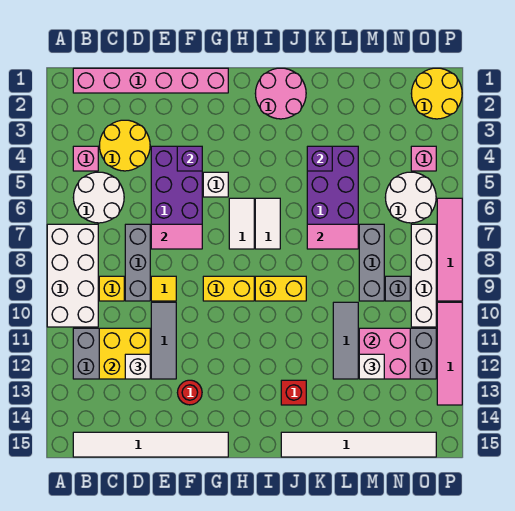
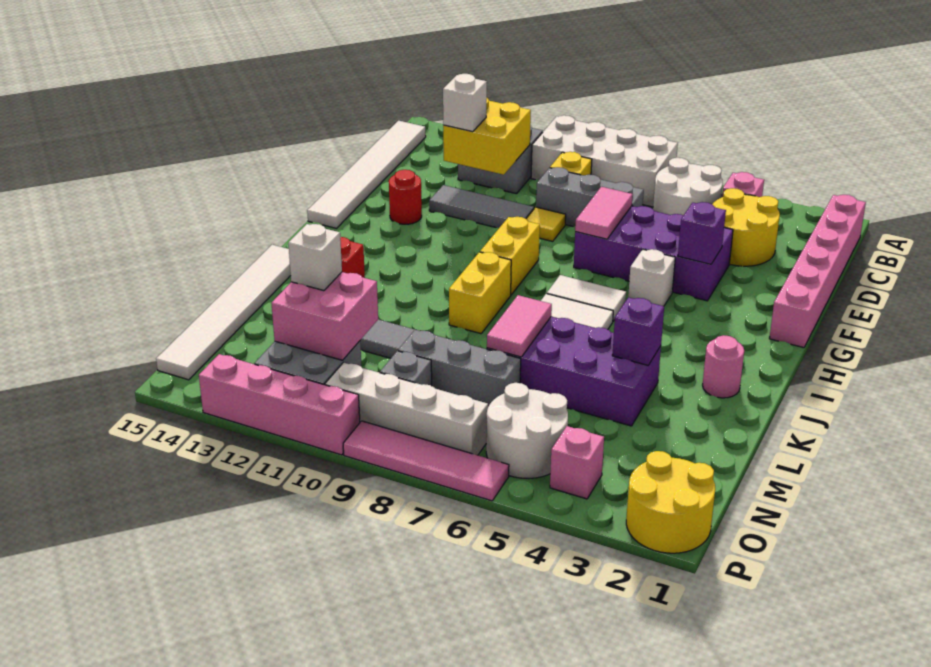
pink 2x2 round brick [255,68,306,119] -> pink 1x1 round brick [703,335,744,398]
pink 1x4 tile [437,302,462,405] -> pink 1x4 brick [199,354,360,455]

